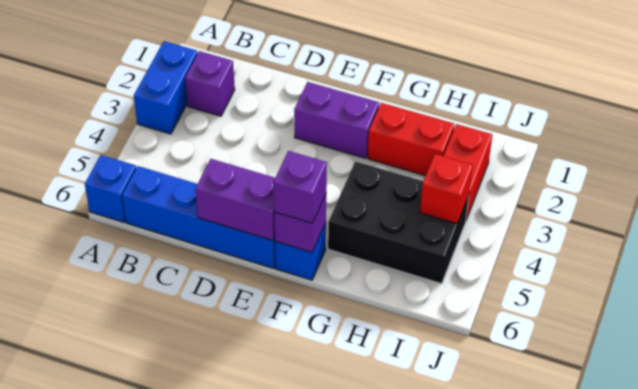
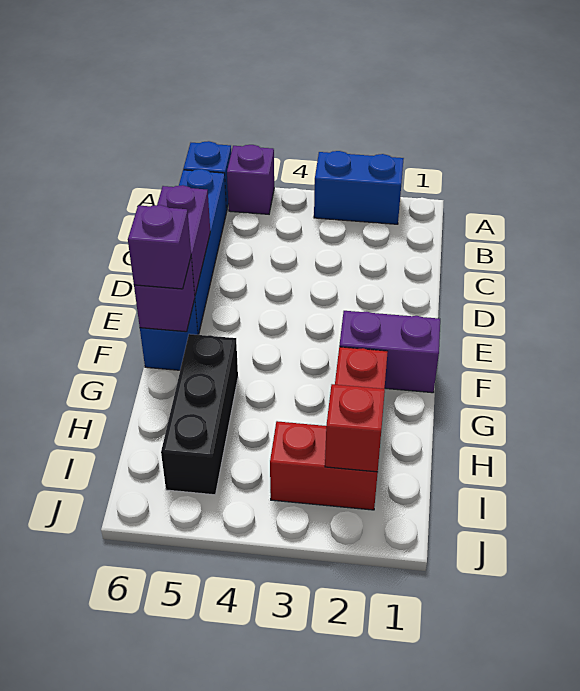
purple 1x1 brick [185,51,235,116] -> purple 1x1 brick moved to [227,145,274,214]
purple 1x2 brick [294,82,379,158] -> purple 1x2 brick turned to [339,311,440,393]
black 2x3 brick [328,161,469,284] -> black 1x3 brick [161,334,238,495]
red 1x1 brick [420,154,473,224] -> red 1x1 brick moved to [325,384,385,472]

